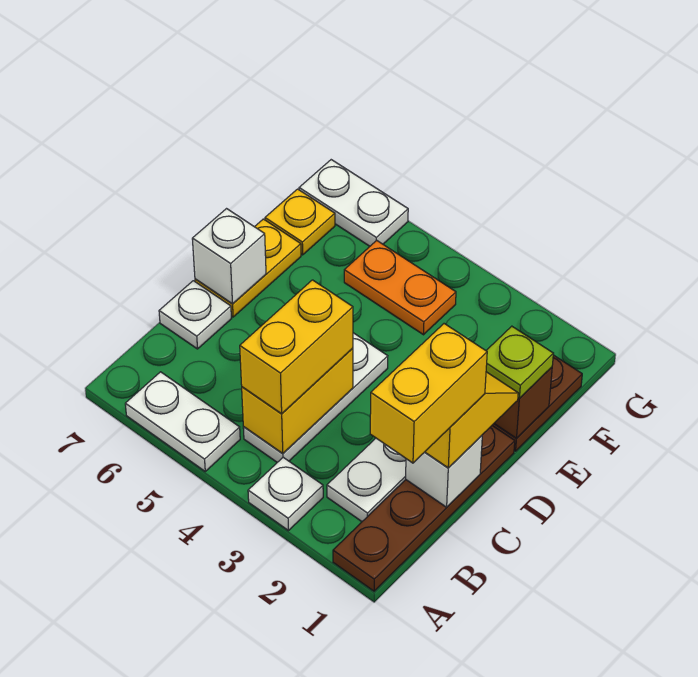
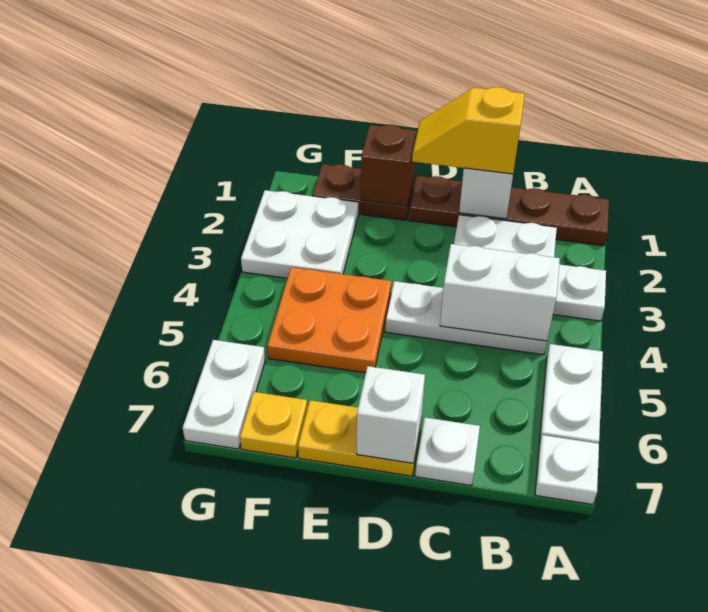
none -> white 1x1 plate [535,435,599,504]
yellow 1x2 brick [370,324,487,463] -> none
yellow 1x2 brick [242,348,353,454] -> white 1x2 brick [440,244,560,341]
yellow 1x2 brick [240,280,353,414] -> none
lime 1x1 plate [486,326,553,398] -> none
none -> white 2x2 plate [241,190,358,278]
orange 1x2 plate [344,240,456,335] -> orange 2x2 plate [267,267,391,373]

